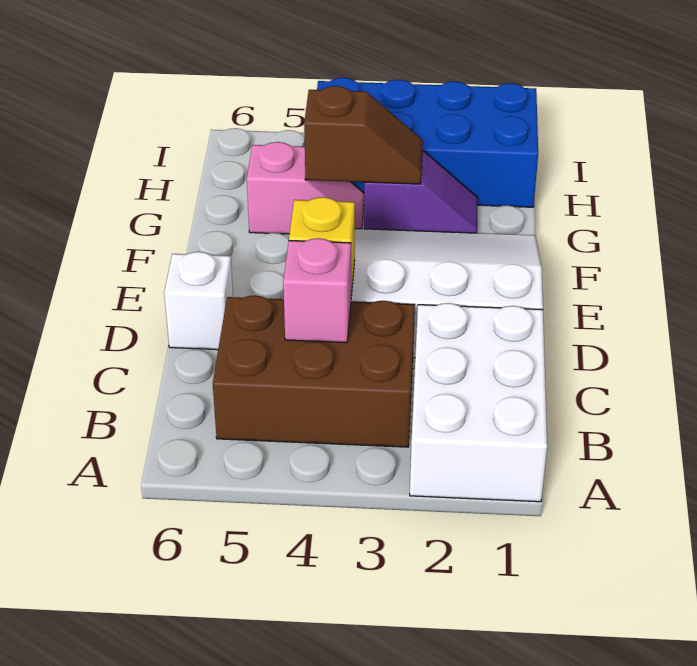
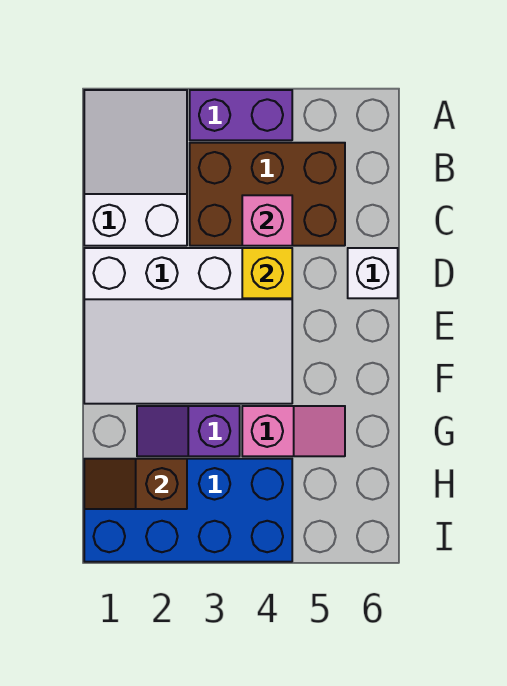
white 2x3 brick [410,303,547,502] -> white 2x3 slope [84,90,187,246]
none -> purple 1x2 brick [190,90,292,140]
brown 1x2 slope [304,86,423,184] -> brown 1x2 slope moved to [84,459,187,509]
pink 1x2 slope [247,142,364,234] -> pink 1x2 slope turned to [242,406,345,456]

